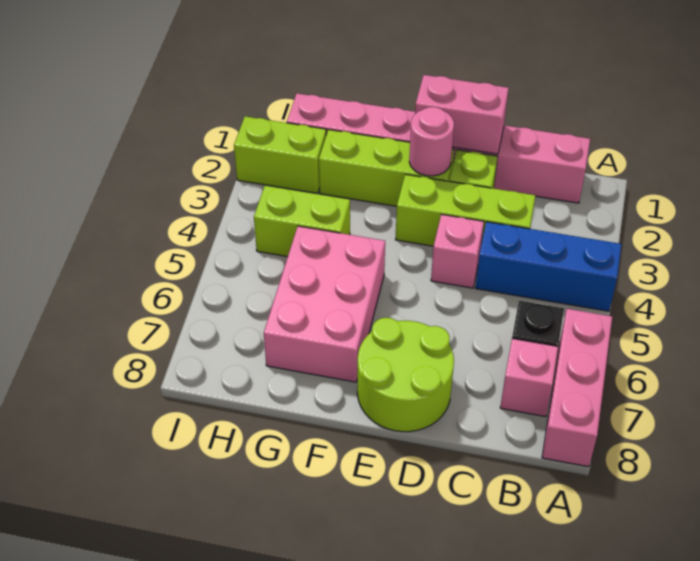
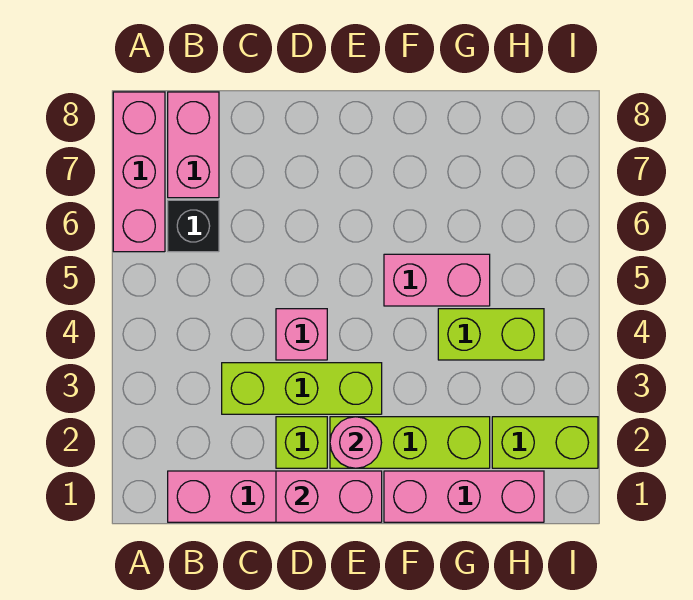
blue 1x3 brick [476,222,622,311] -> none
pink 1x1 brick [500,338,558,417] -> pink 1x2 brick [168,92,219,198]
lime 2x2 round brick [357,318,454,432] -> none
pink 2x3 brick [264,226,385,382] -> pink 1x2 brick [384,254,490,306]

